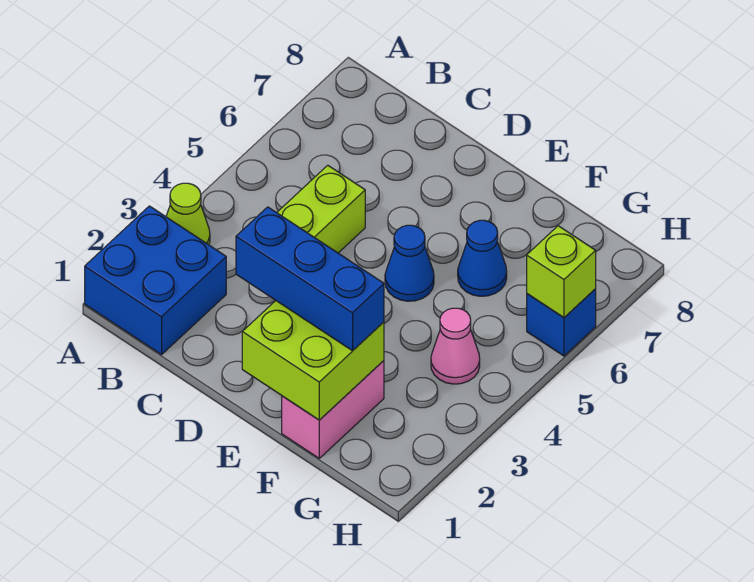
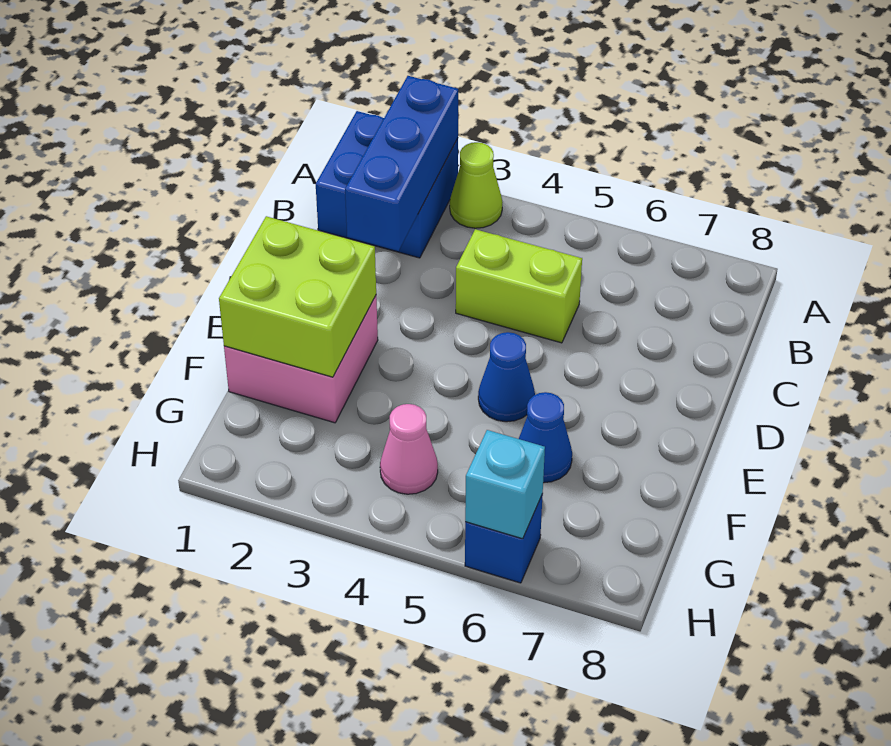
blue 1x3 brick [236,207,384,351] -> blue 1x3 brick moved to [345,76,458,251]
pink 1x2 brick [282,361,384,458] -> pink 2x2 brick [224,296,378,423]
lime 1x1 brick [527,226,596,318] -> cyan 1x1 brick [465,430,545,539]

